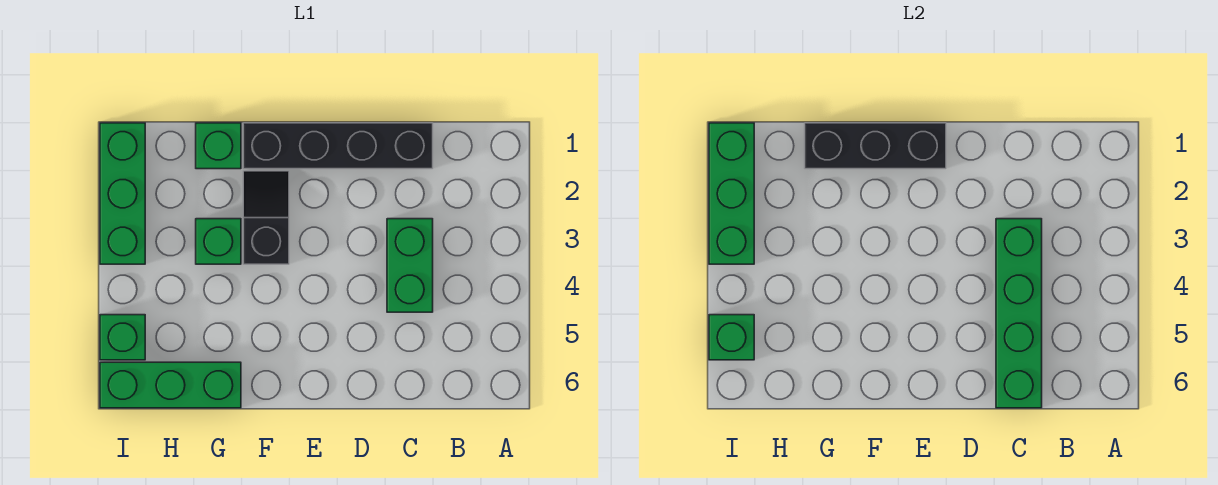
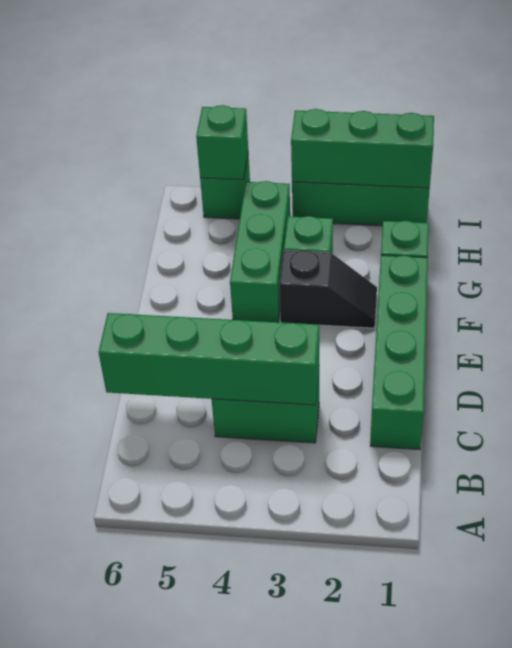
black 1x4 brick [243,123,433,169] -> green 1x4 brick [370,255,428,450]
black 1x3 brick [805,123,946,169] -> none
green 1x3 brick [100,362,241,408] -> green 1x3 brick moved to [230,181,290,322]

